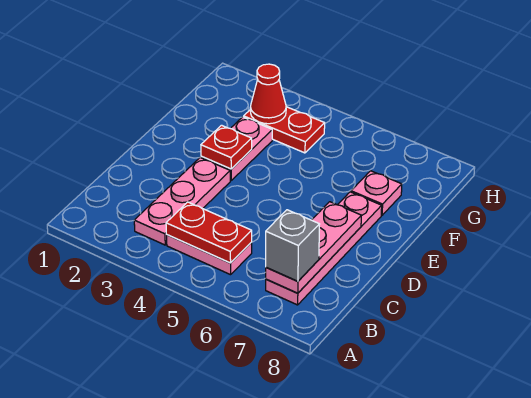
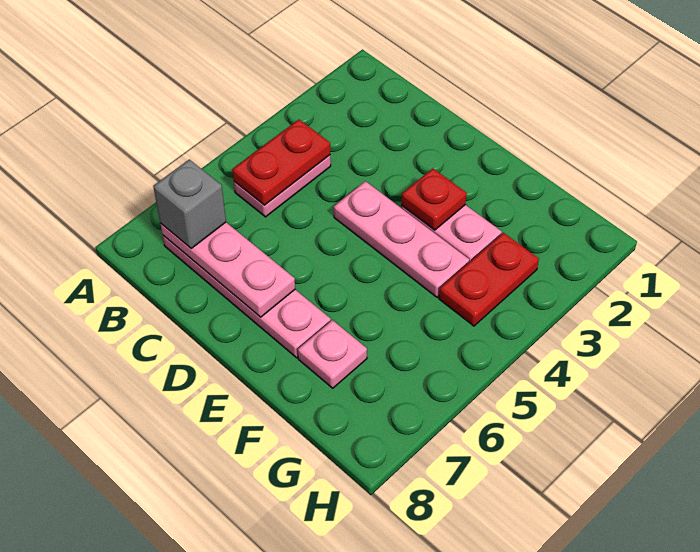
pink 1x3 plate [134,157,230,245] -> pink 1x3 plate moved to [334,181,469,297]
red 1x1 cone [250,64,286,124] -> none

